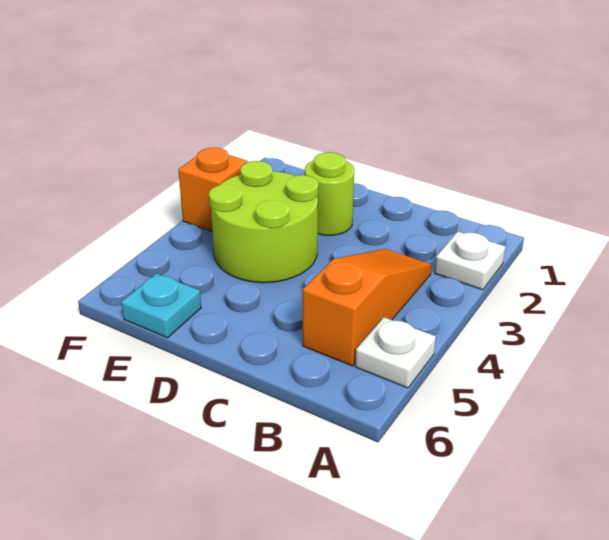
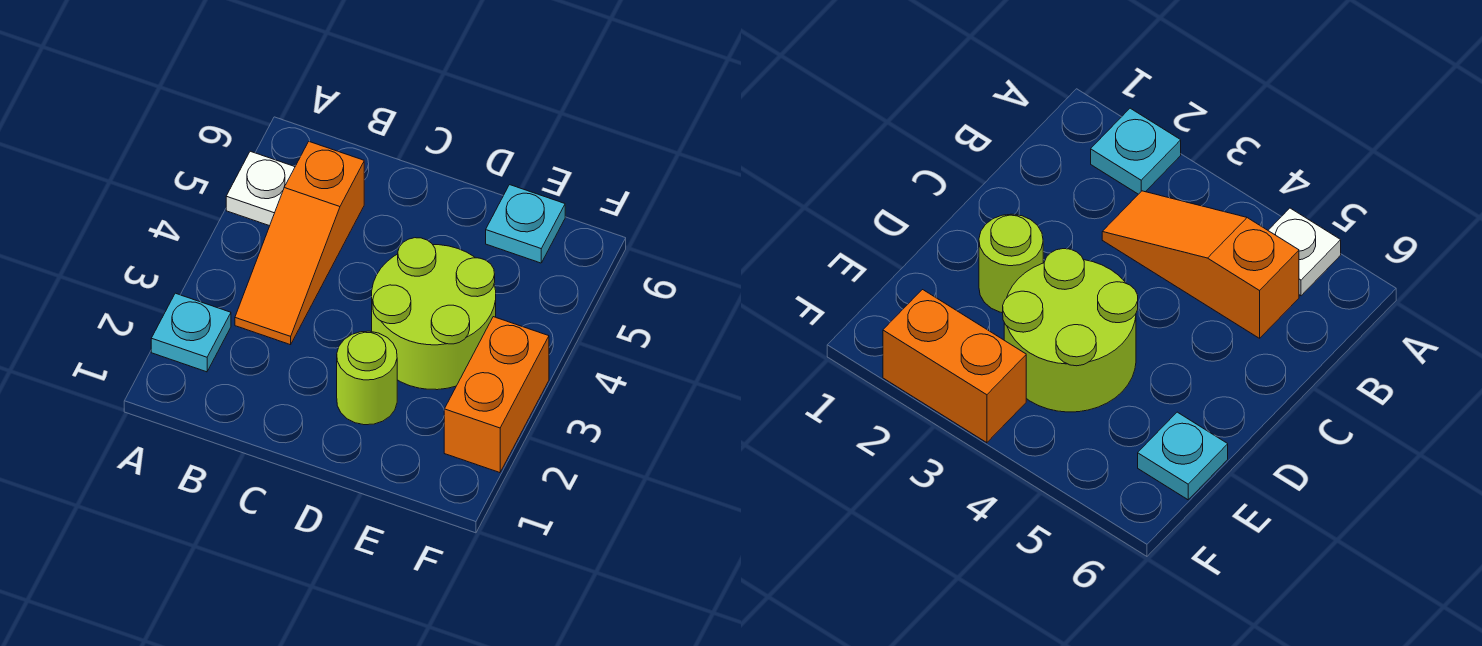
white 1x1 plate [435,232,505,290] -> cyan 1x1 plate [151,293,231,372]
orange 1x1 brick [178,148,248,232] -> orange 1x2 brick [444,317,549,473]

